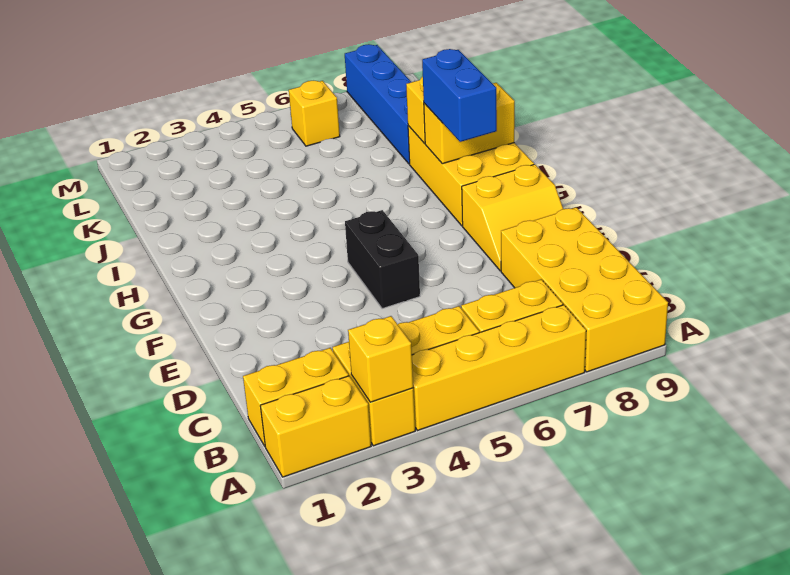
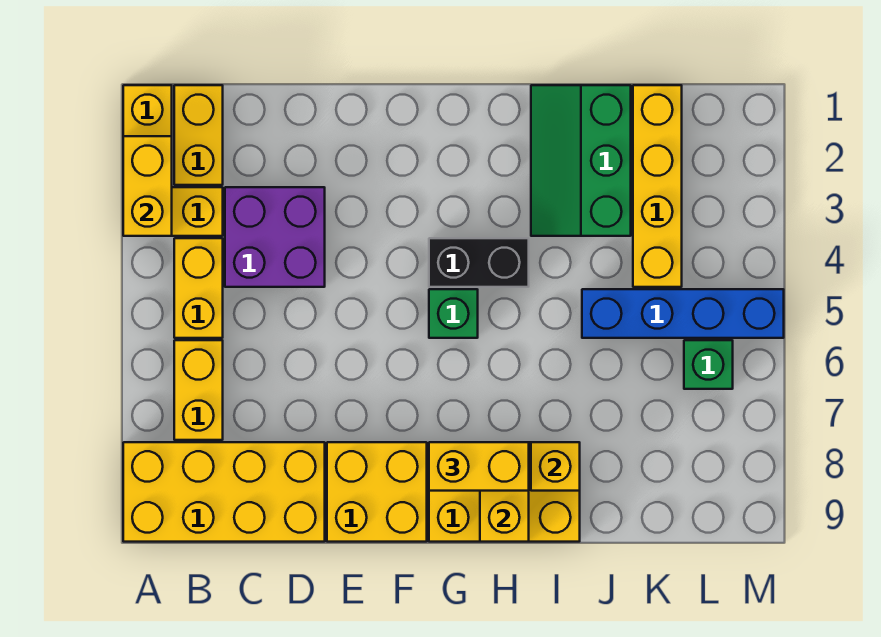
yellow 1x1 brick [348,316,413,402] -> yellow 1x2 brick [123,136,172,236]
yellow 1x4 brick [412,305,586,431] -> yellow 1x4 brick moved to [633,85,682,287]
none -> purple 2x2 brick [225,187,325,287]
black 1x2 brick [345,210,420,309] -> black 1x2 brick moved to [429,238,529,287]
yellow 2x2 slope [462,164,563,271] -> yellow 2x2 brick [327,442,427,542]
none -> green 1x1 brick [429,289,478,338]
blue 1x2 brick [422,49,497,142] -> yellow 1x2 brick [429,442,529,491]
none -> green 2x3 slope [531,85,631,236]
blue 1x4 brick [345,44,411,164] -> blue 1x4 brick moved to [582,289,784,338]
yellow 1x1 brick [289,81,340,146] -> green 1x1 brick [684,340,733,389]

